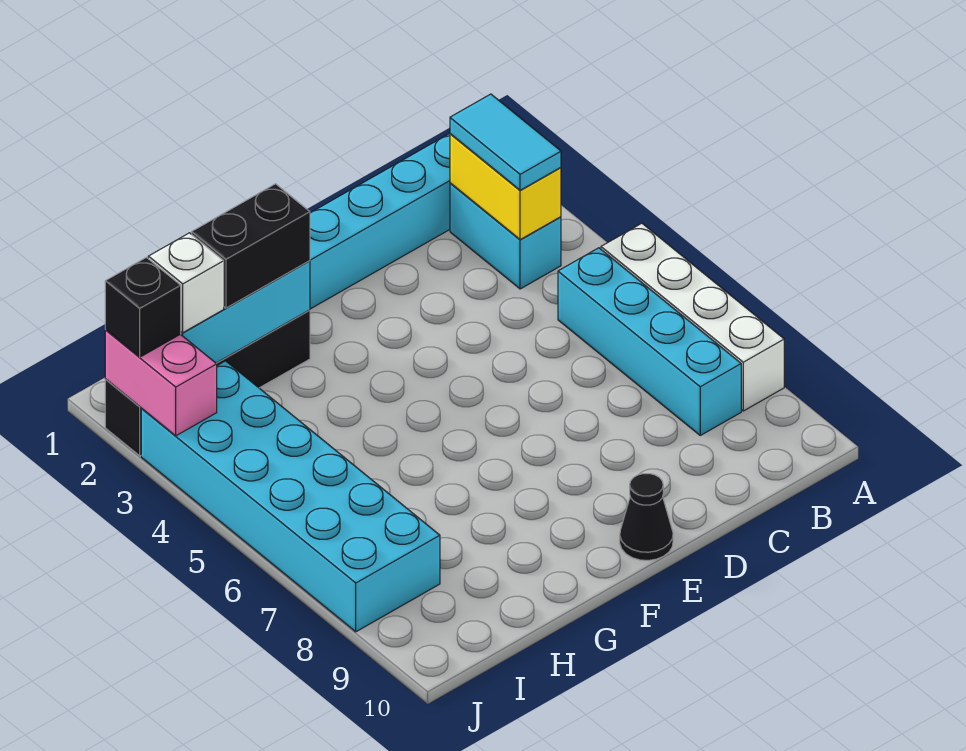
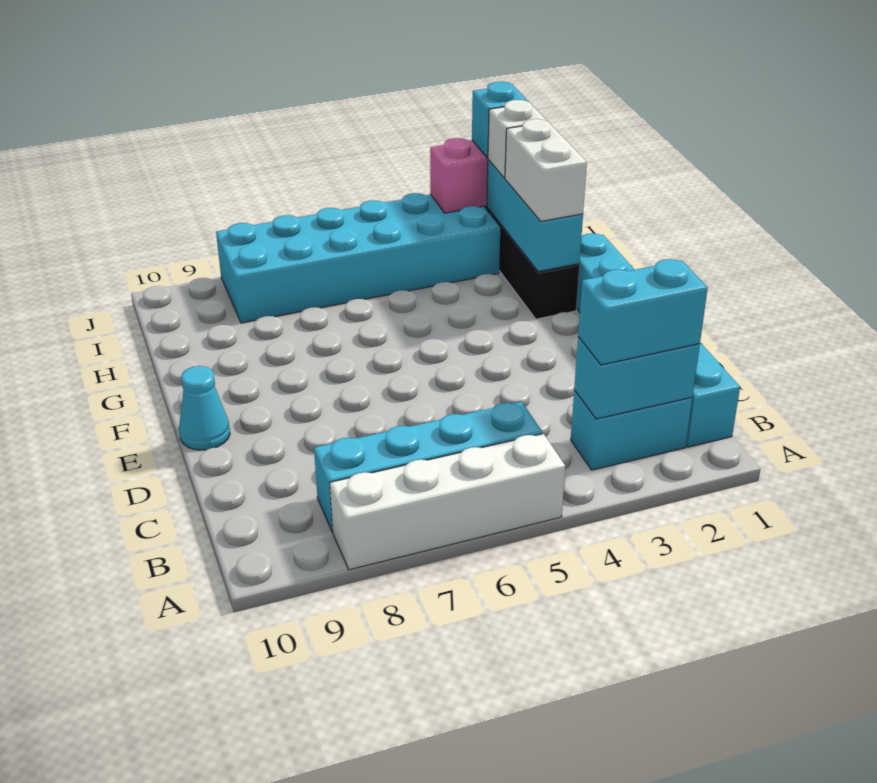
yellow 1x2 brick [450,134,561,240] -> cyan 1x2 brick [574,337,700,419]
cyan 1x2 tile [450,94,561,190] -> cyan 1x2 brick [578,259,708,365]
black 1x1 cone [620,474,673,560] -> cyan 1x1 cone [179,366,230,450]
black 1x2 brick [192,184,310,308] -> white 1x2 brick [505,119,587,221]
black 1x1 brick [105,257,181,357] -> cyan 1x1 brick [472,82,529,158]

